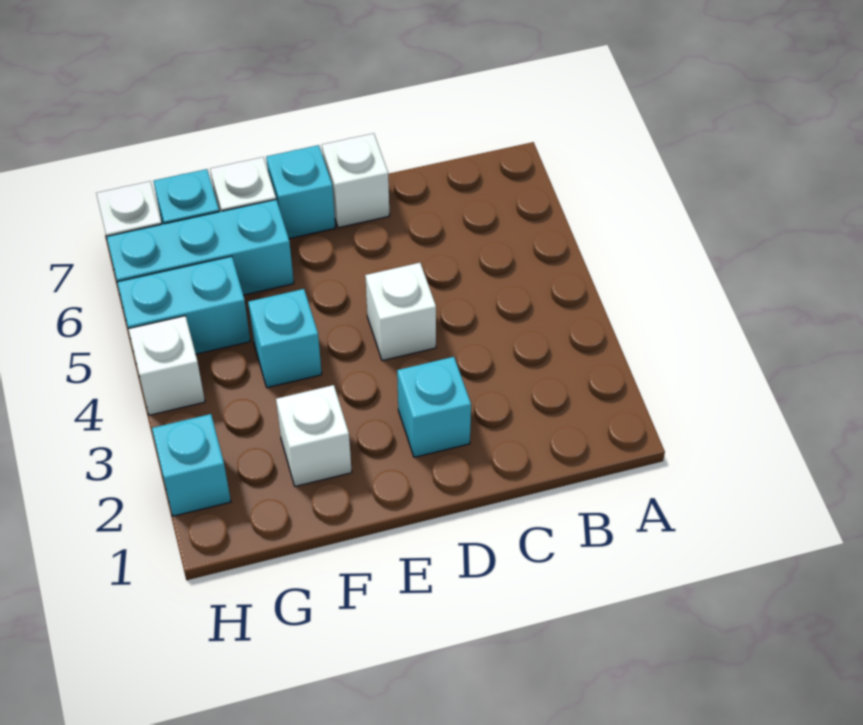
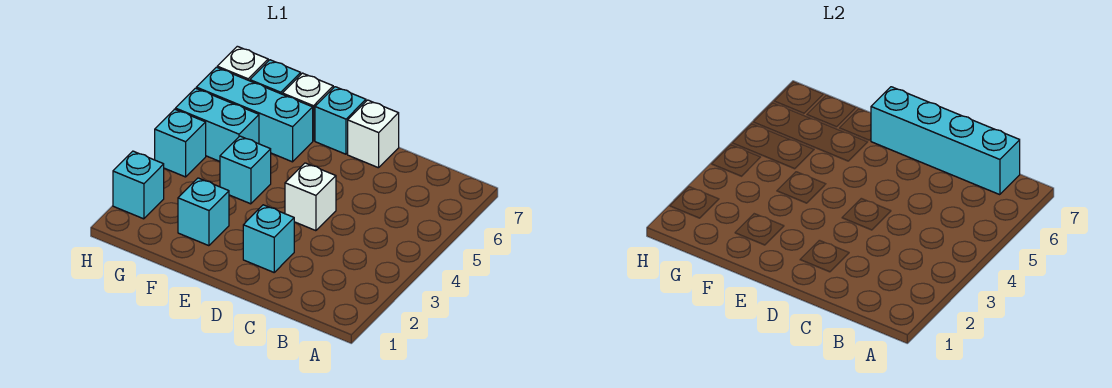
none -> cyan 1x4 brick [871,87,1020,195]
white 1x1 brick [276,385,352,486] -> cyan 1x1 brick [178,178,229,246]
white 1x1 brick [128,316,205,415] -> cyan 1x1 brick [155,109,206,177]

